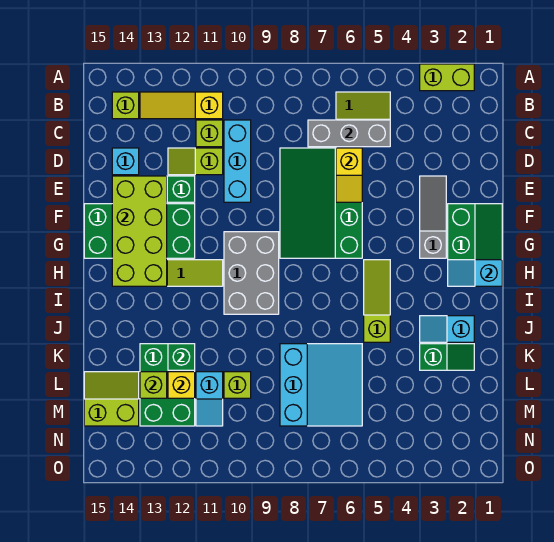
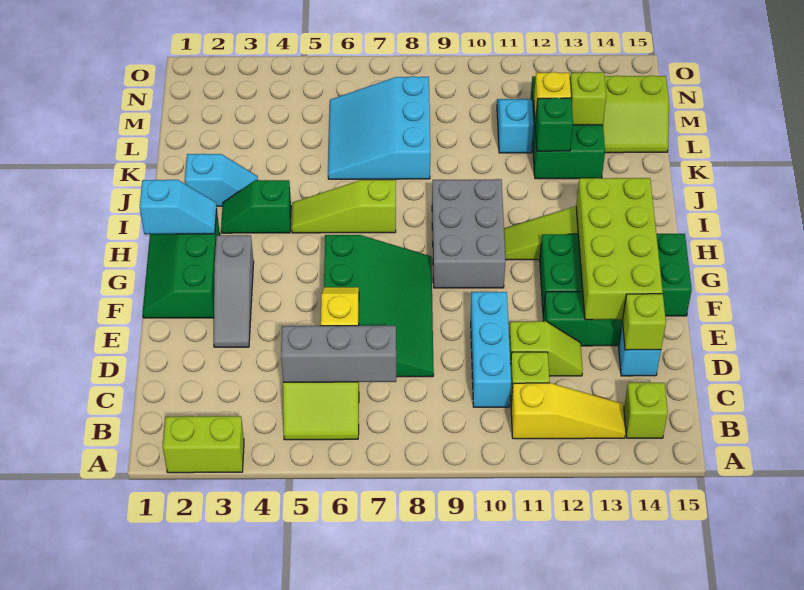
lime 1x3 slope [364,260,390,342] -> lime 1x3 slope turned to [292,180,396,233]
green 1x2 slope [420,344,474,370] -> green 1x2 slope moved to [221,180,291,233]
lime 1x1 brick [224,372,251,398] -> lime 1x1 brick moved to [622,294,666,350]

